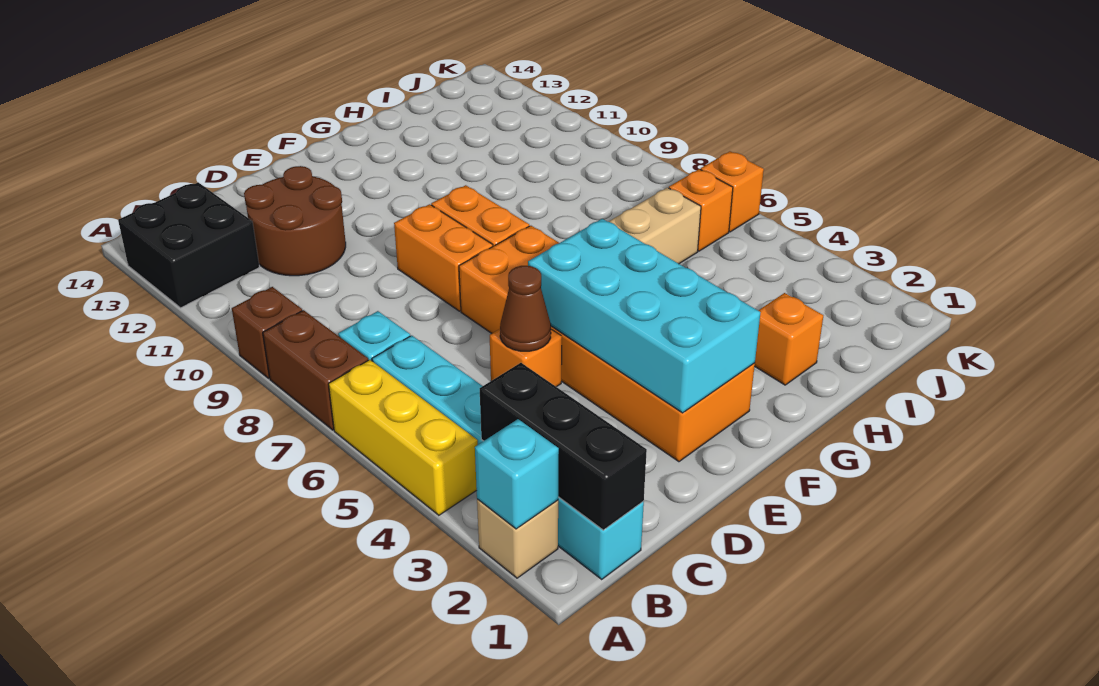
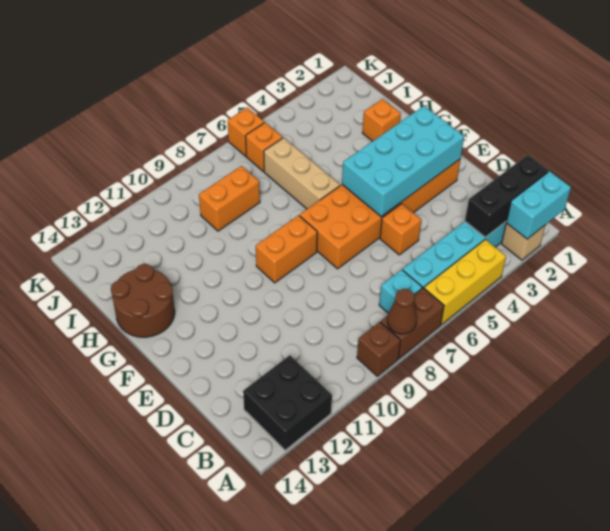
cyan 1x1 brick [475,419,559,529] -> cyan 1x2 brick [506,171,571,239]
brown 2x2 round brick [244,166,346,276] -> brown 2x2 round brick moved to [111,264,175,337]
brown 1x1 cone [500,266,551,351] -> brown 1x1 cone moved to [387,289,417,334]
orange 1x2 brick [394,204,493,311] -> orange 1x2 brick moved to [199,166,260,231]

